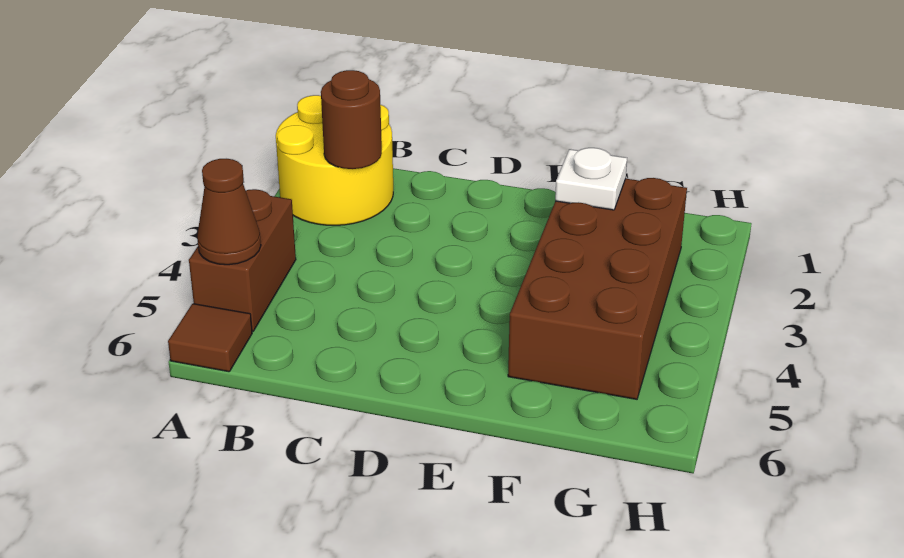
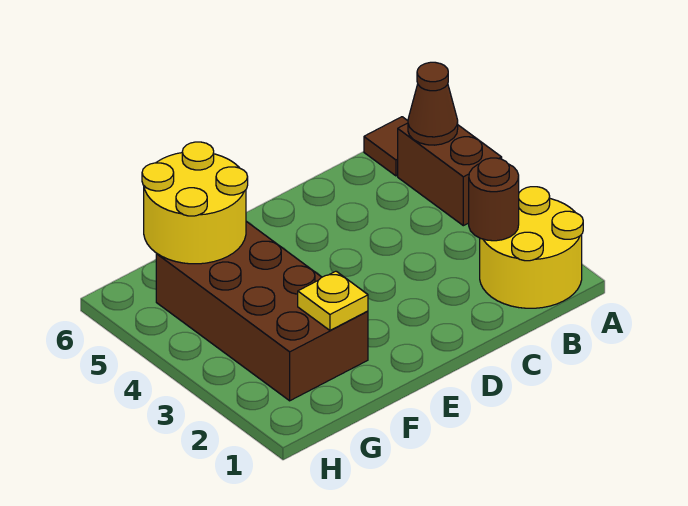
white 1x1 plate [555,148,627,210] -> yellow 1x1 plate [298,271,368,330]
none -> yellow 2x2 round brick [142,142,248,264]

